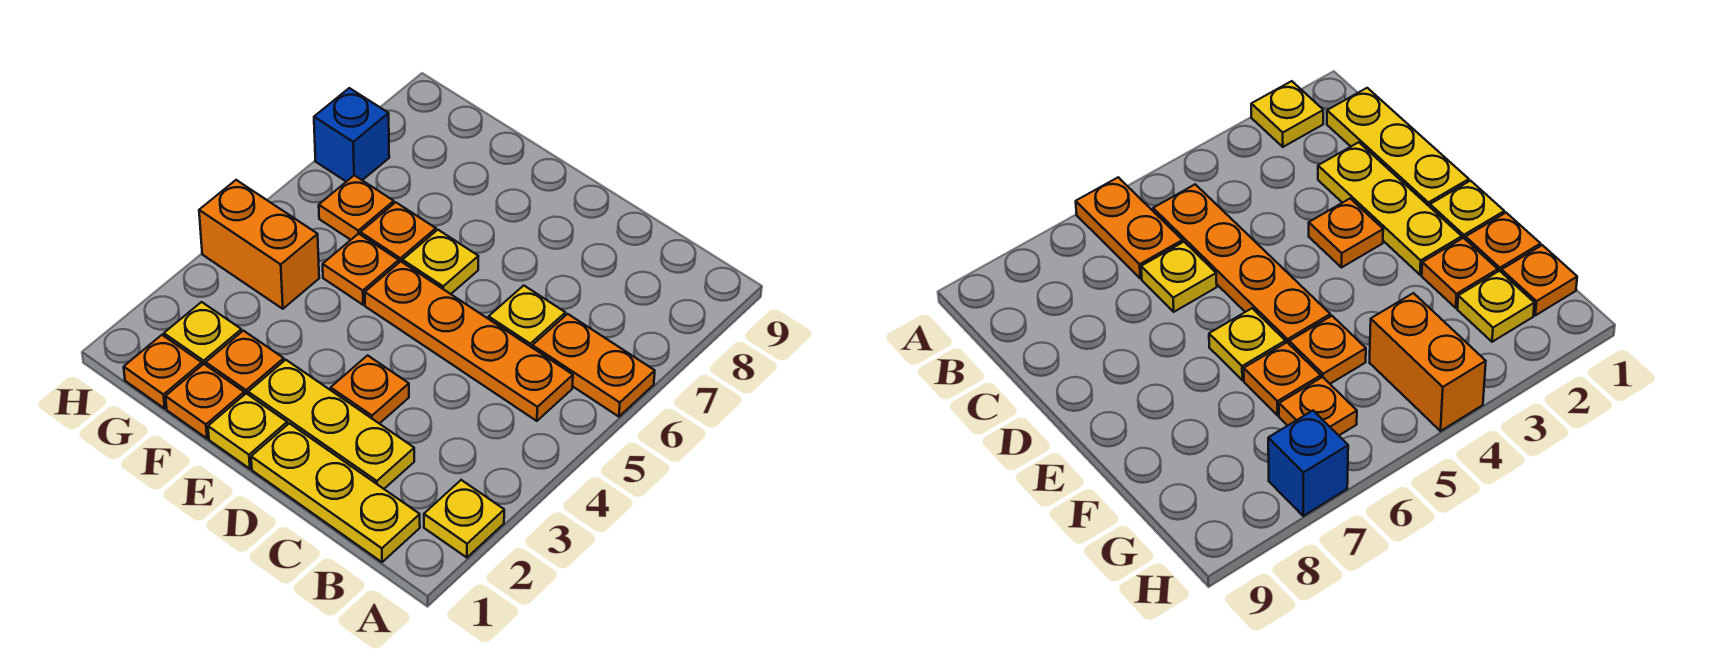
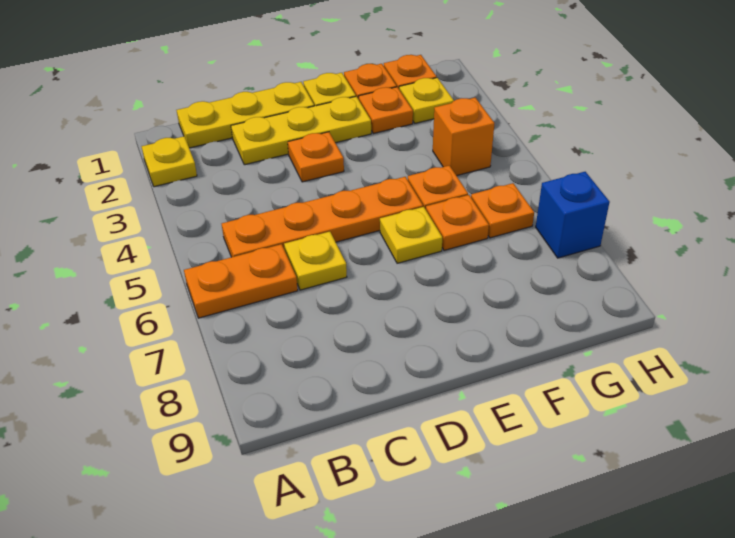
orange 1x2 brick [199,180,319,309] -> orange 1x1 brick [433,98,495,176]

